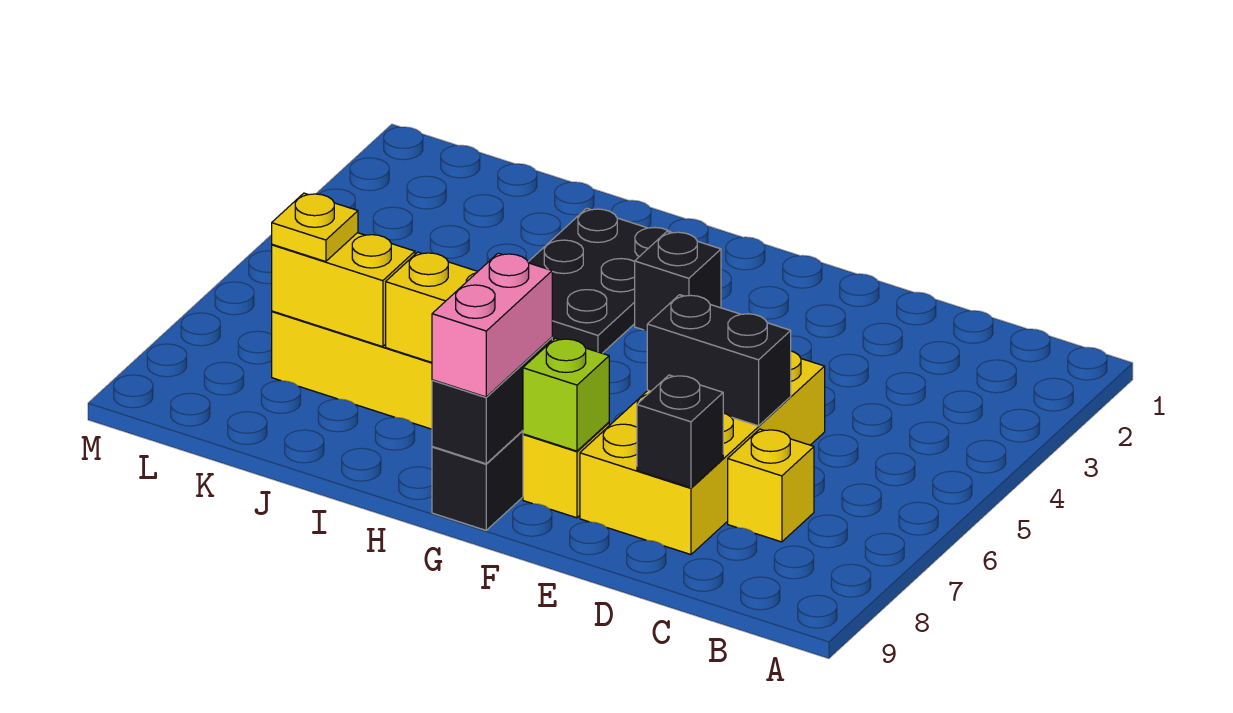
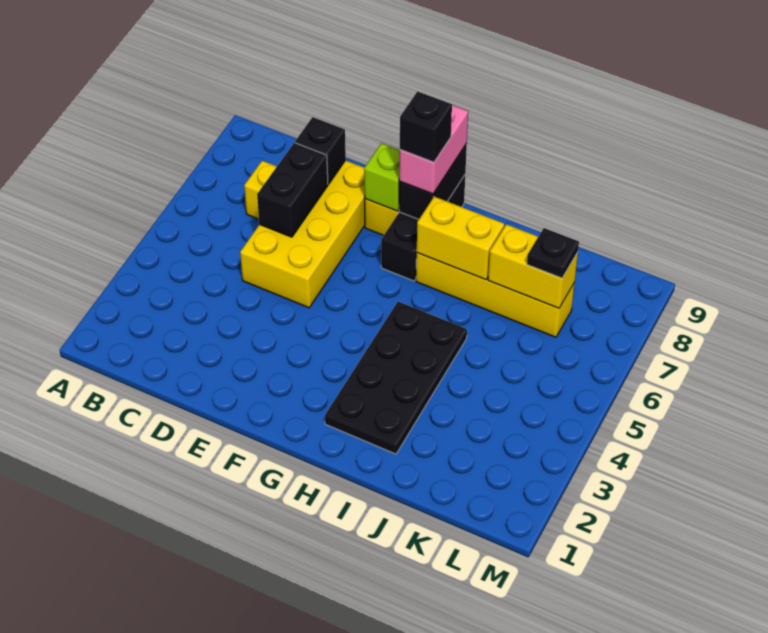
black 1x2 brick [647,295,791,426] -> black 1x2 brick turned to [257,143,328,237]
black 1x1 brick [635,232,721,330] -> black 1x1 brick moved to [400,91,452,162]
black 2x3 plate [528,208,671,353] -> black 2x4 plate [325,301,467,454]
yellow 1x1 plate [272,193,358,262] -> black 1x1 plate [527,228,579,278]

